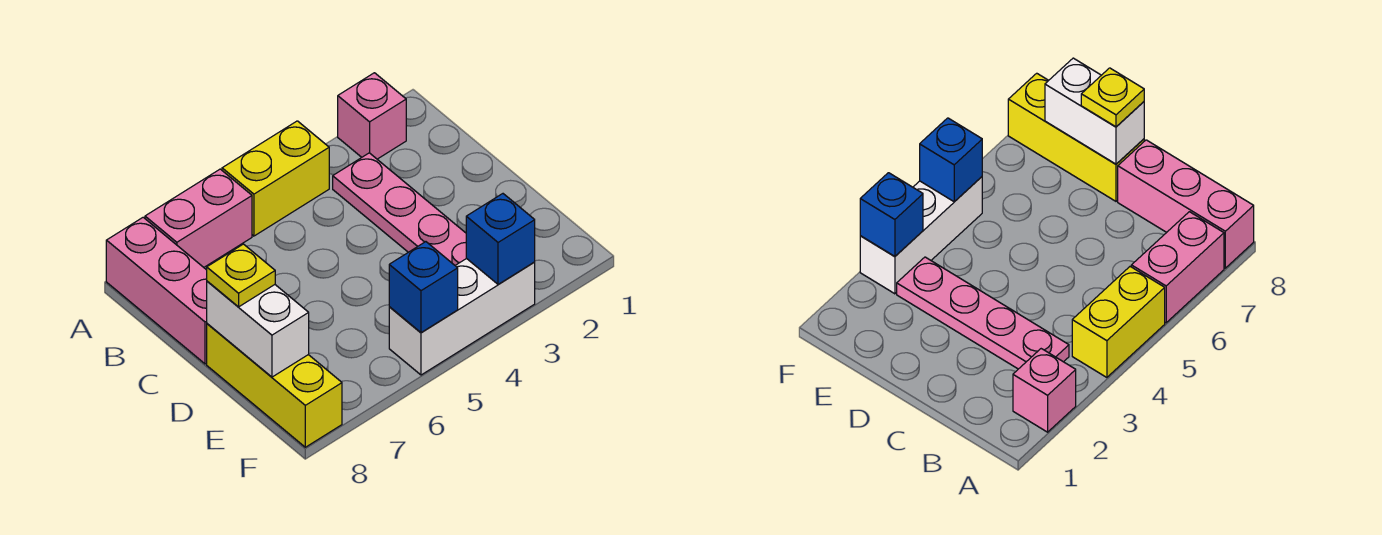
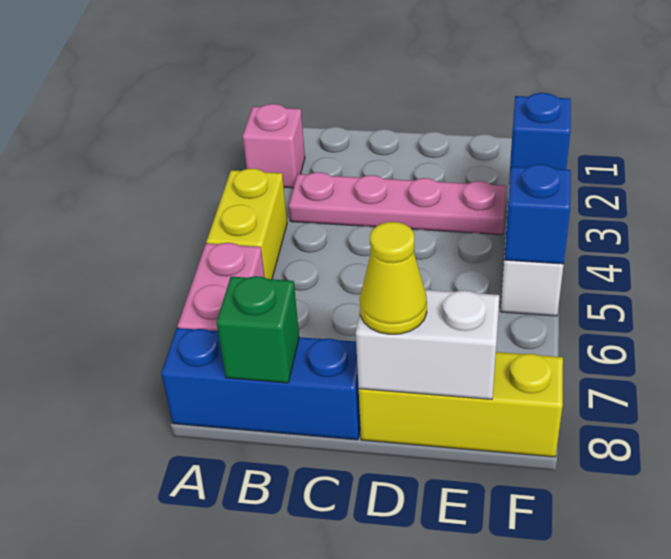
pink 1x3 brick [106,217,207,364] -> blue 1x3 brick [161,328,360,440]
none -> green 1x1 brick [217,276,299,383]
yellow 1x1 plate [207,244,275,307] -> yellow 1x1 cone [360,222,427,334]

